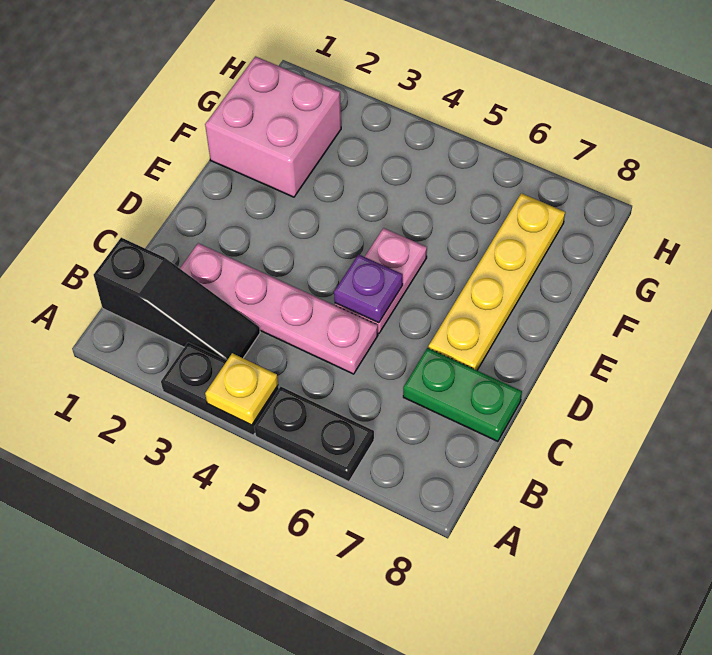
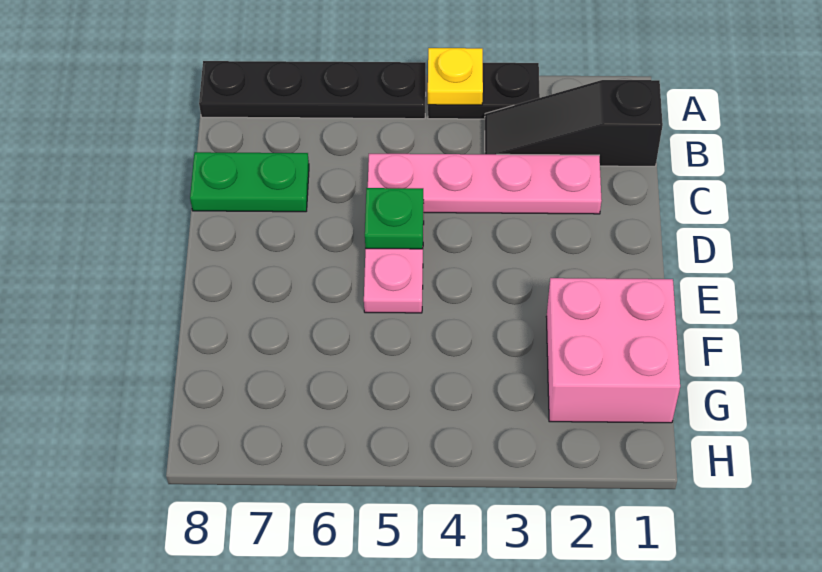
black 1x2 plate [254,386,374,482] -> black 1x4 plate [199,61,426,119]
purple 1x1 plate [334,254,403,323] -> green 1x1 plate [365,188,424,249]
yellow 1x4 plate [428,193,565,370] -> none

